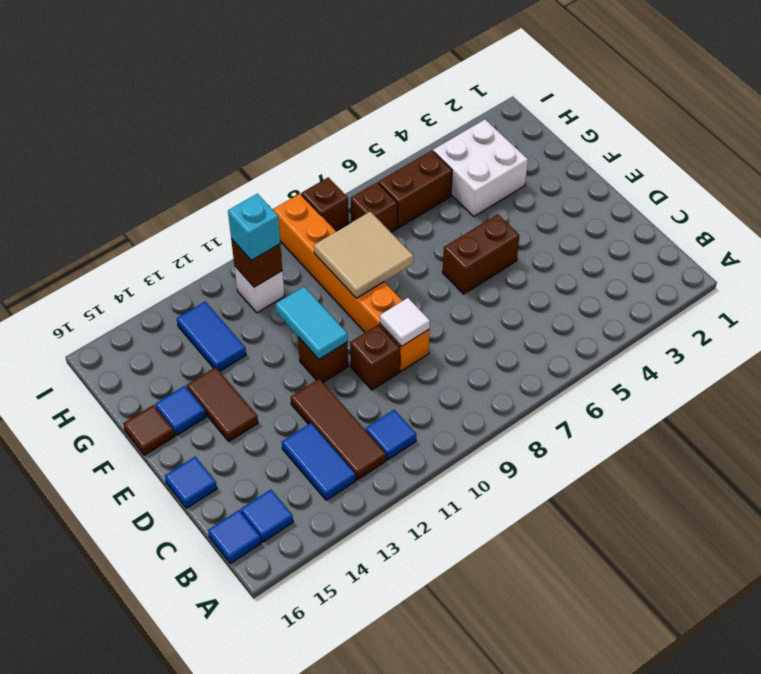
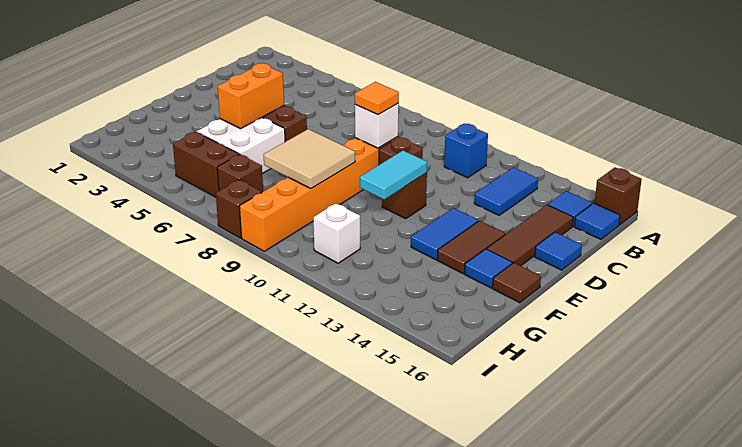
blue 1x1 tile [366,410,416,460] -> blue 1x1 brick [444,123,488,178]
brown 1x3 tile [291,379,386,480] -> brown 1x3 tile moved to [487,205,573,266]
white 1x1 tile [380,298,430,346] -> white 1x1 brick [355,103,399,148]
none -> orange 1x1 tile [355,82,399,115]
none -> orange 1x2 brick [218,63,284,129]
white 2x2 brick [433,120,528,217] -> white 2x2 brick moved to [197,118,285,174]
blue 1x2 tile [177,302,246,371] -> blue 1x2 tile moved to [411,208,478,260]
brown 1x1 brick [231,239,282,287] -> brown 1x1 brick moved to [594,167,642,225]
cyan 1x1 brick [228,194,280,260] -> none

